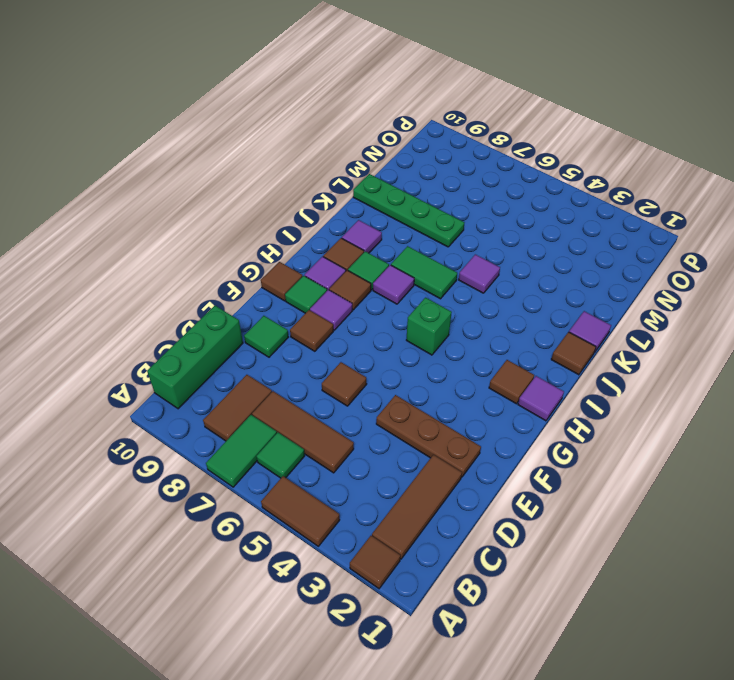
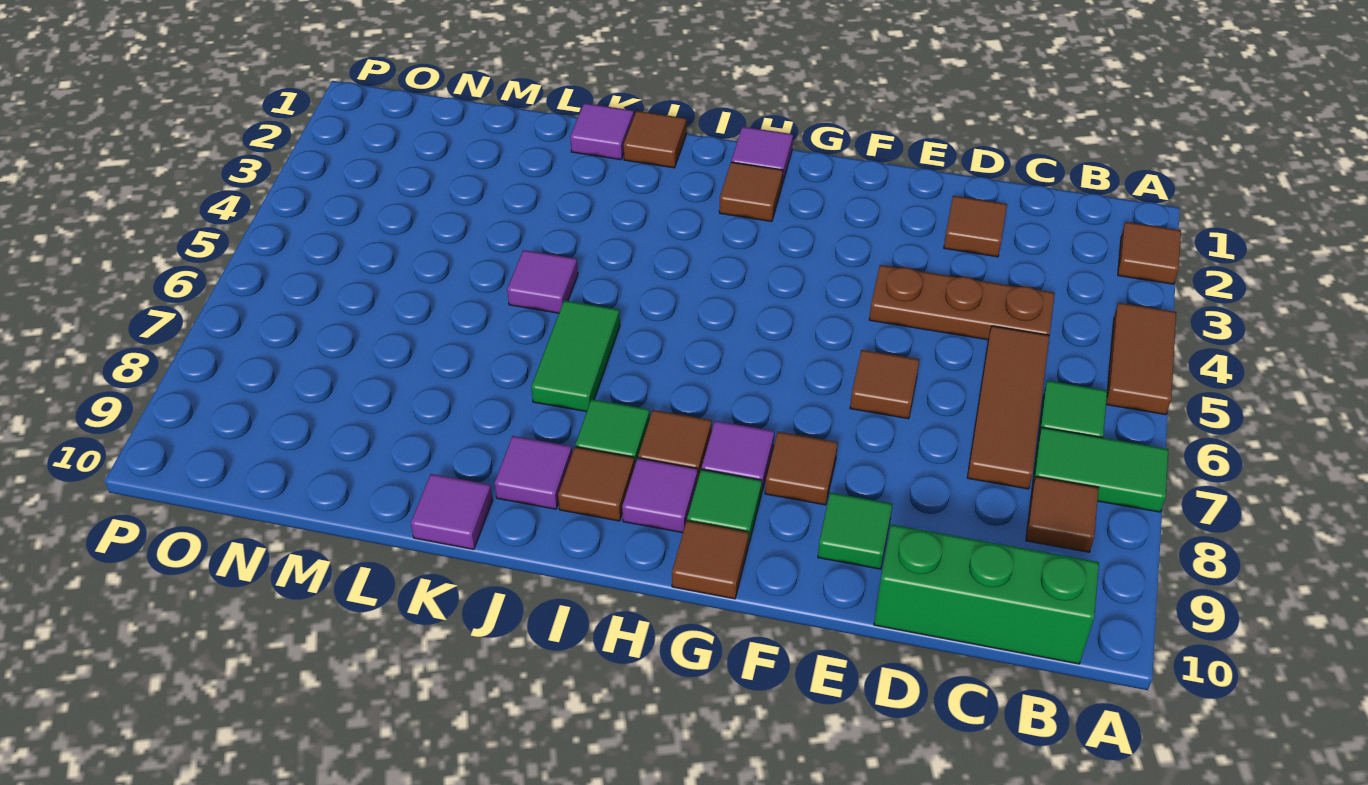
brown 1x3 tile [372,455,462,559] -> brown 1x1 tile [944,196,1007,257]
brown 1x2 tile [203,375,272,441] -> brown 1x1 tile [1026,477,1099,552]
brown 1x3 plate [376,395,481,477] -> brown 1x3 plate turned to [869,265,1055,340]
green 1x1 brick [407,298,452,355] -> none
purple 1x1 tile [373,265,414,304] -> purple 1x1 tile moved to [411,474,493,549]
green 1x4 plate [353,174,464,247] -> none

